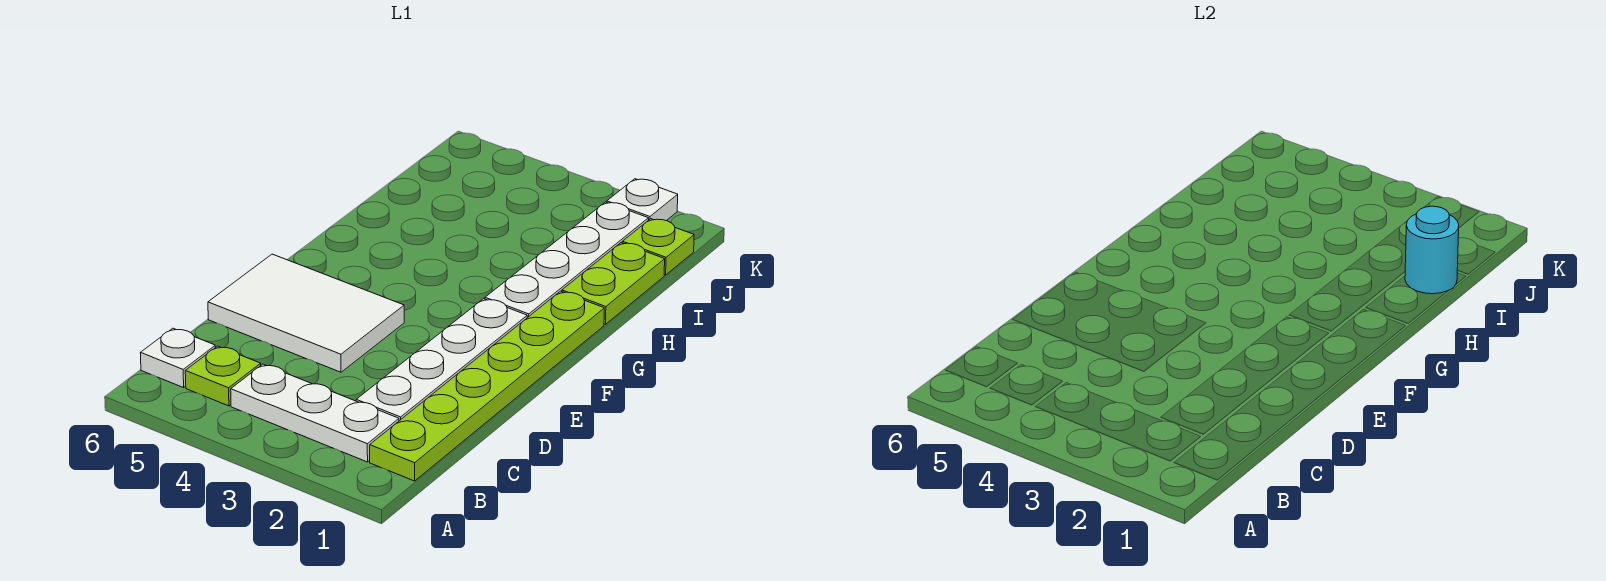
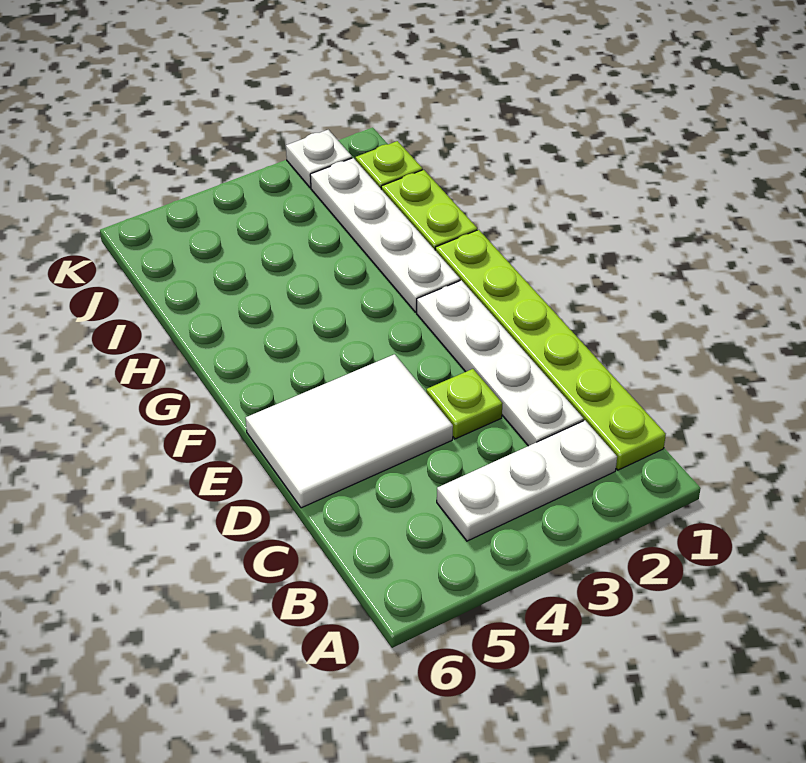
lime 1x1 plate [185,346,261,406] -> lime 1x1 plate moved to [426,369,503,439]
white 1x1 plate [141,328,216,388] -> none
cyan 1x1 round brick [1405,206,1459,294] -> none

